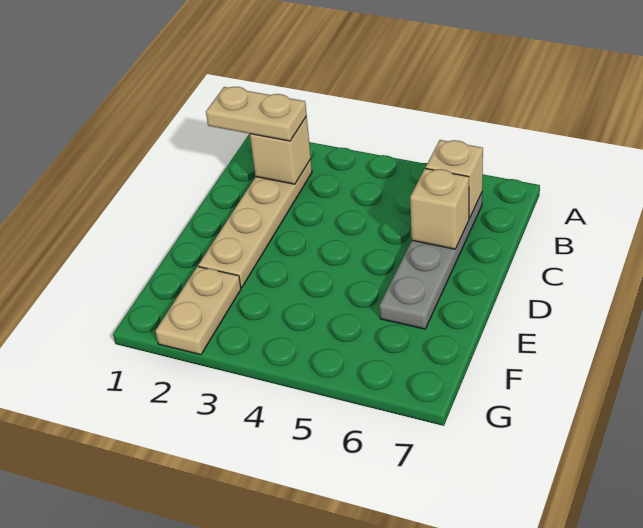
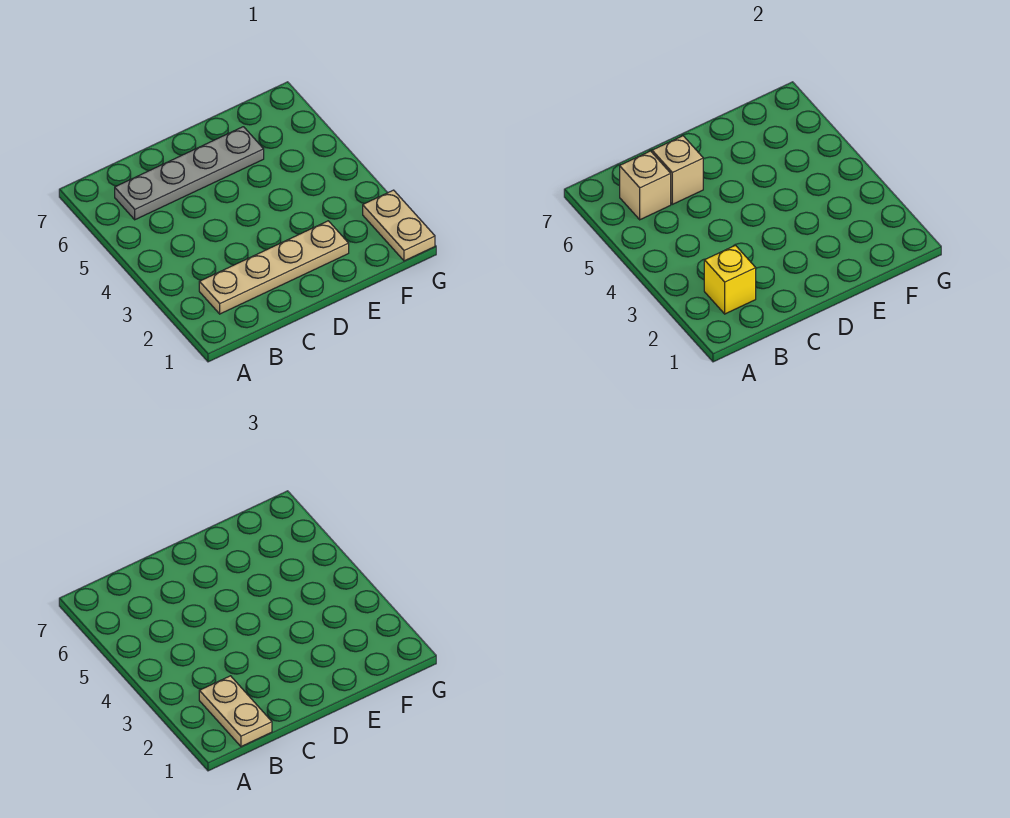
tan 1x1 brick [250,116,311,184] -> yellow 1x1 brick [704,245,756,314]
tan 1x2 plate [155,266,241,355] -> tan 1x2 plate turned to [363,190,435,261]

